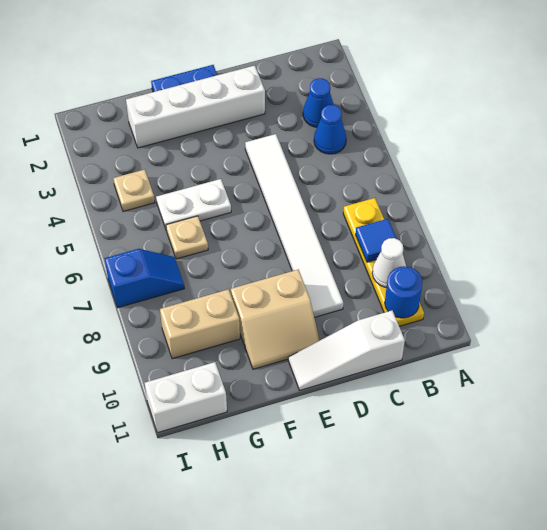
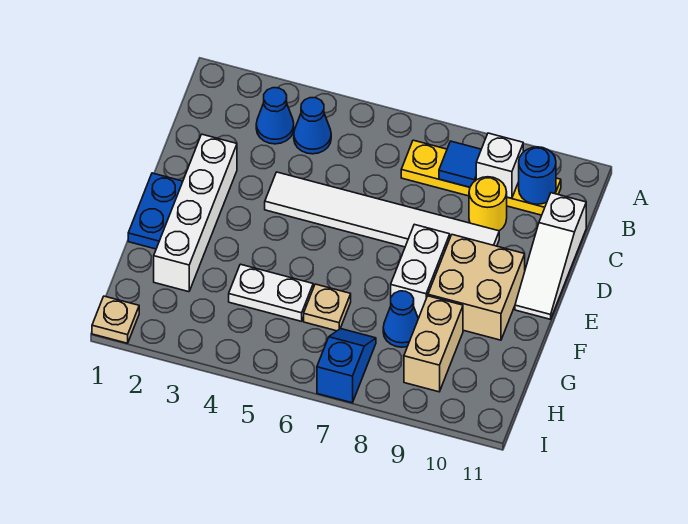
white 1x1 cone [372,238,406,288] -> white 1x1 brick [476,133,523,198]
none -> yellow 1x1 round brick [469,177,507,231]
tan 2x2 slope [231,270,320,369] -> tan 2x2 brick [428,235,525,340]
white 1x2 plate [156,179,231,229] -> white 1x2 plate turned to [229,264,313,321]
none -> blue 1x1 cone [383,291,418,347]
tan 1x1 plate [113,169,155,211] -> tan 1x1 plate moved to [92,296,139,343]
white 1x2 brick [145,362,227,433] -> white 1x2 brick moved to [391,224,450,318]

